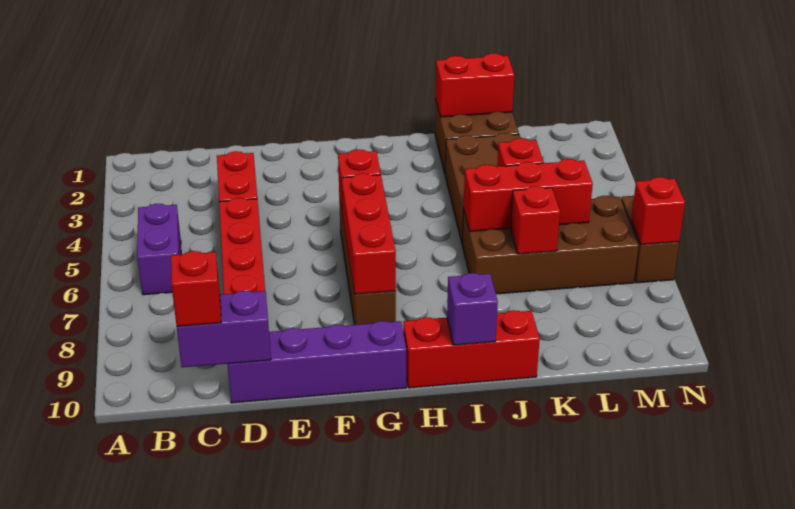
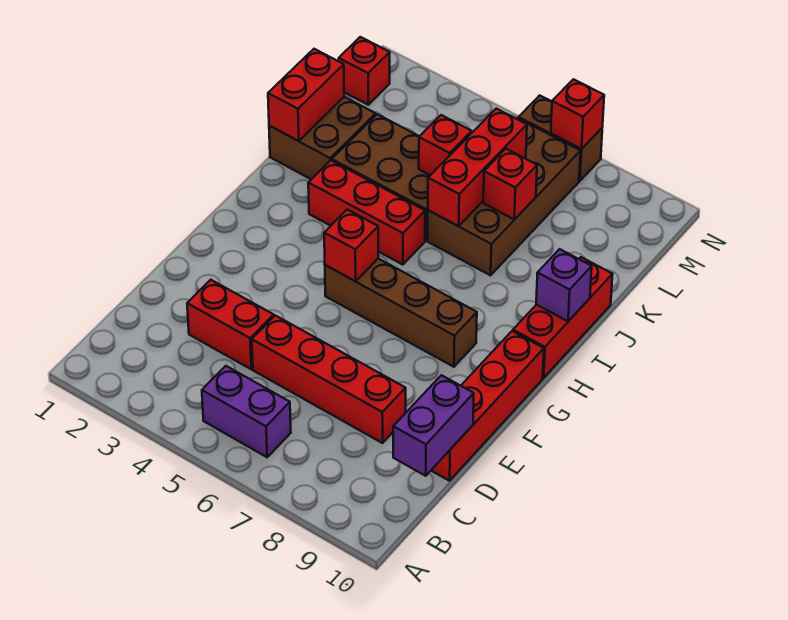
red 1x1 brick [171,251,221,326] -> red 1x1 brick moved to [339,37,390,105]
purple 1x4 brick [227,321,406,403] -> red 1x4 brick [431,331,544,481]
red 1x3 brick [342,173,396,294] -> red 1x3 brick moved to [308,160,425,265]

